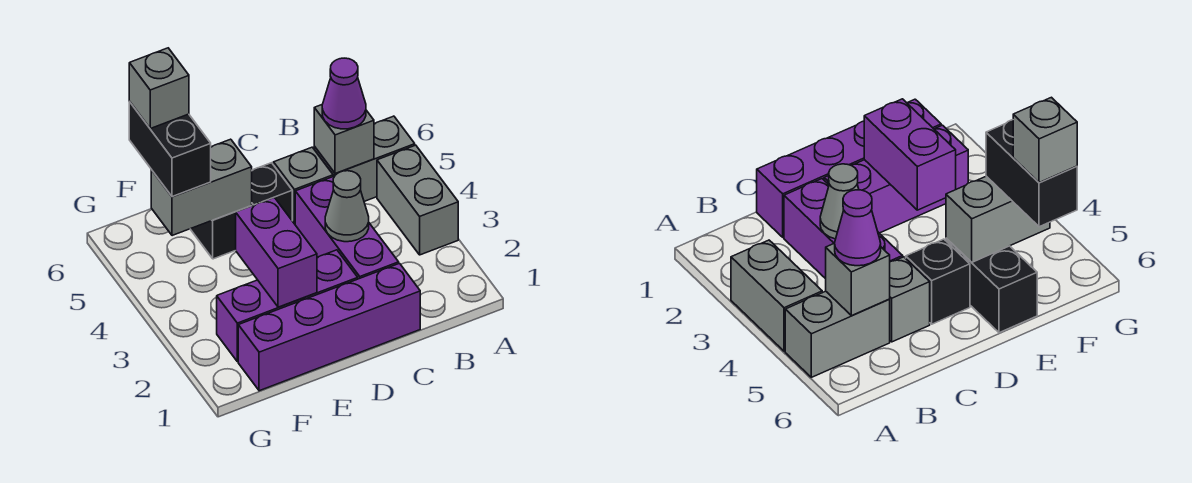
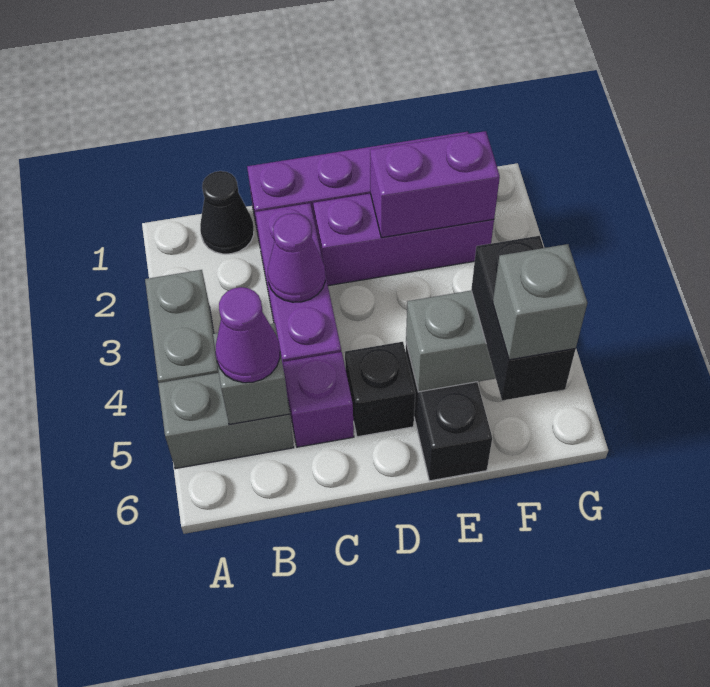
none -> black 1x1 cone [200,171,254,254]
grey 1x1 cone [325,171,369,242] -> purple 1x1 cone [268,213,325,302]
grey 1x1 brick [274,147,333,224] -> purple 1x1 brick [283,352,354,447]
purple 1x2 brick [236,197,317,307] -> purple 1x2 brick turned to [370,131,500,238]

